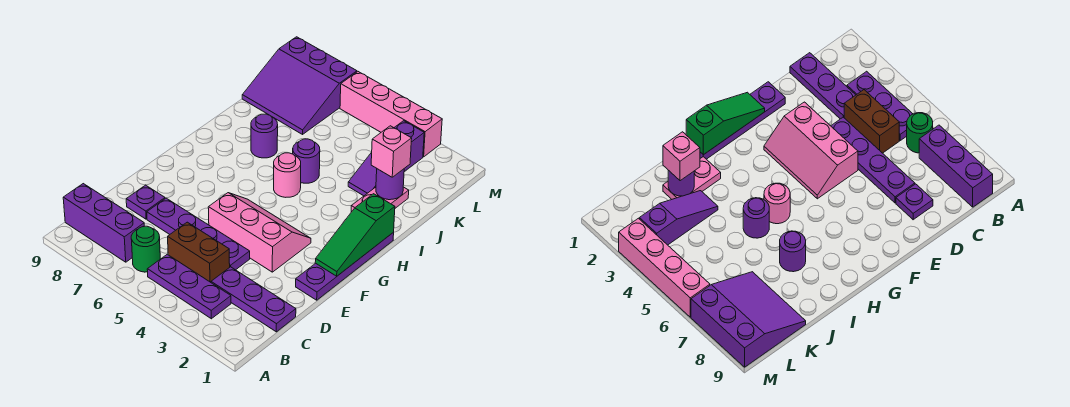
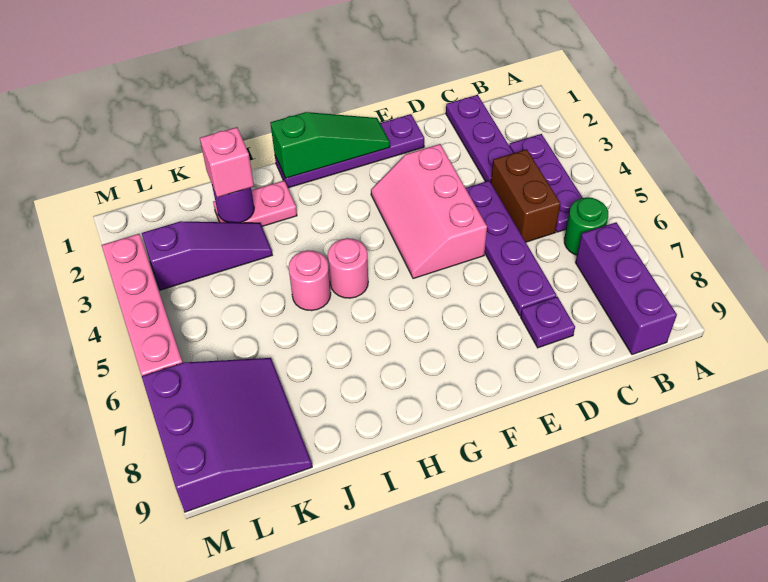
purple 1x1 round brick [293,139,320,183] -> pink 1x1 round brick [289,250,331,311]
purple 1x1 round brick [251,114,278,158] -> none

